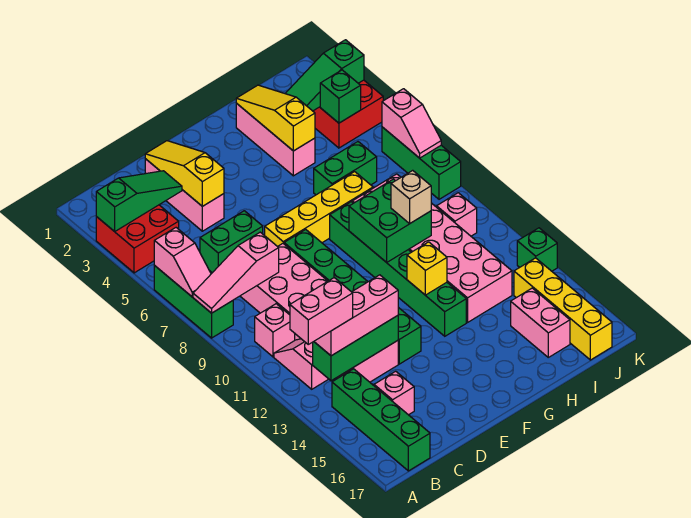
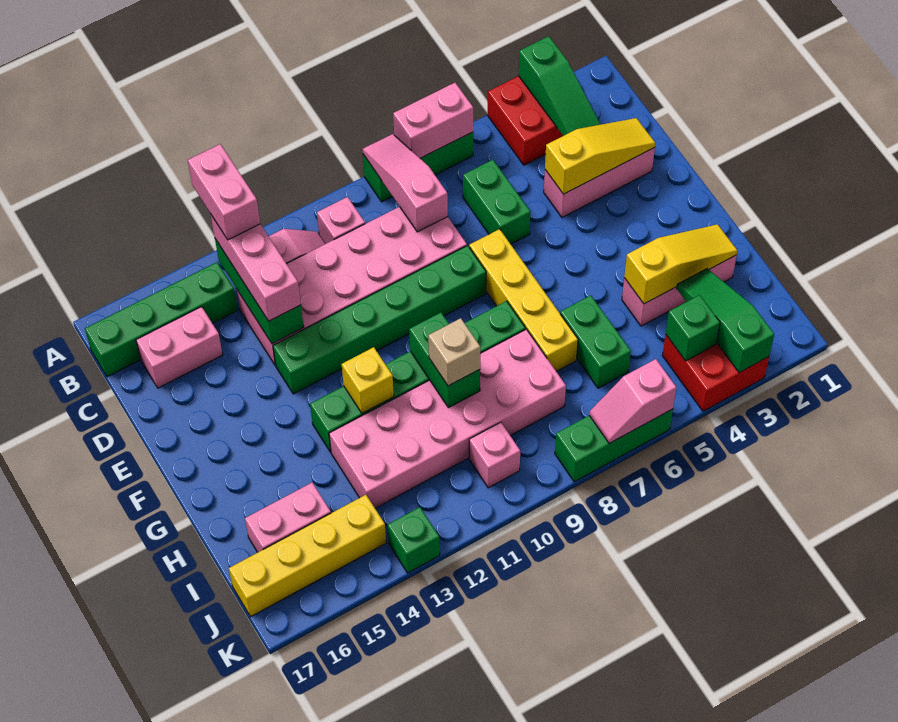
pink 1x2 slope [154,228,211,297] -> pink 1x2 brick [393,83,473,158]
pink 1x1 brick [374,371,414,415] -> pink 1x2 brick [136,307,223,388]
green 2x2 brick [349,179,431,262] -> green 1x2 brick [409,312,480,408]

